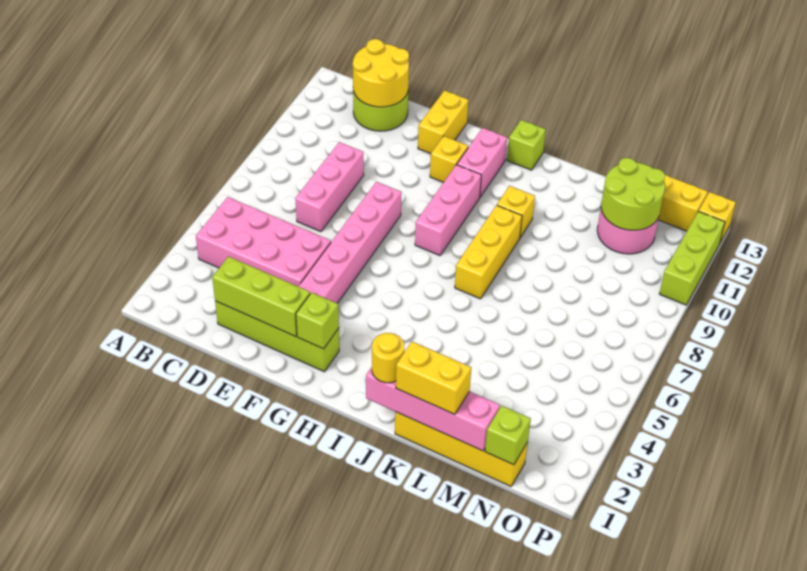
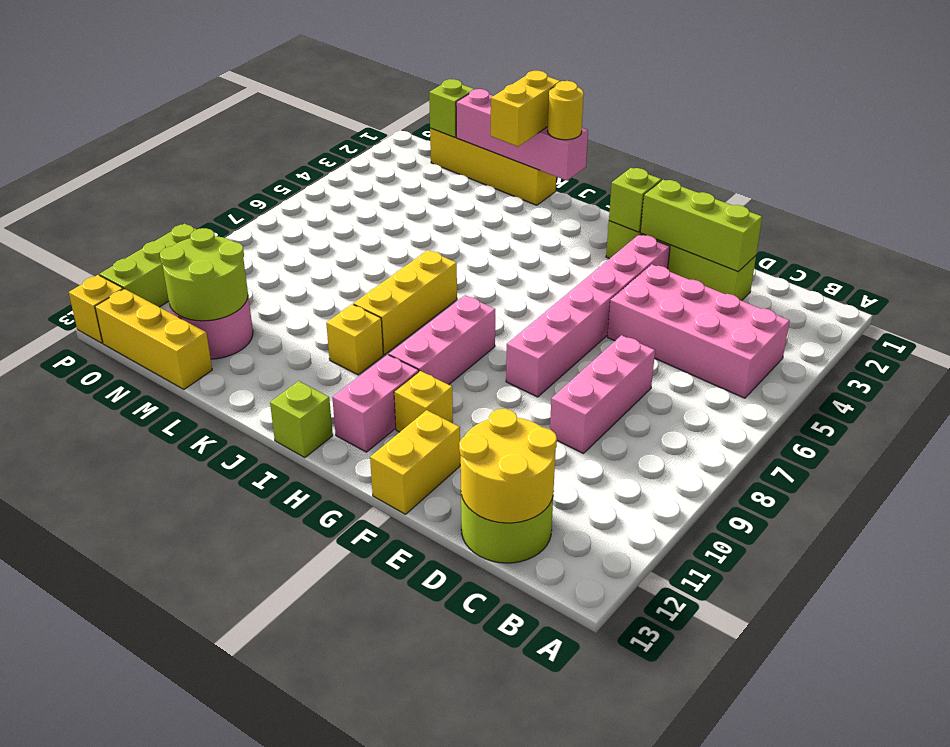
yellow 1x2 brick [396,342,471,415] -> yellow 1x2 brick turned to [491,71,560,146]

